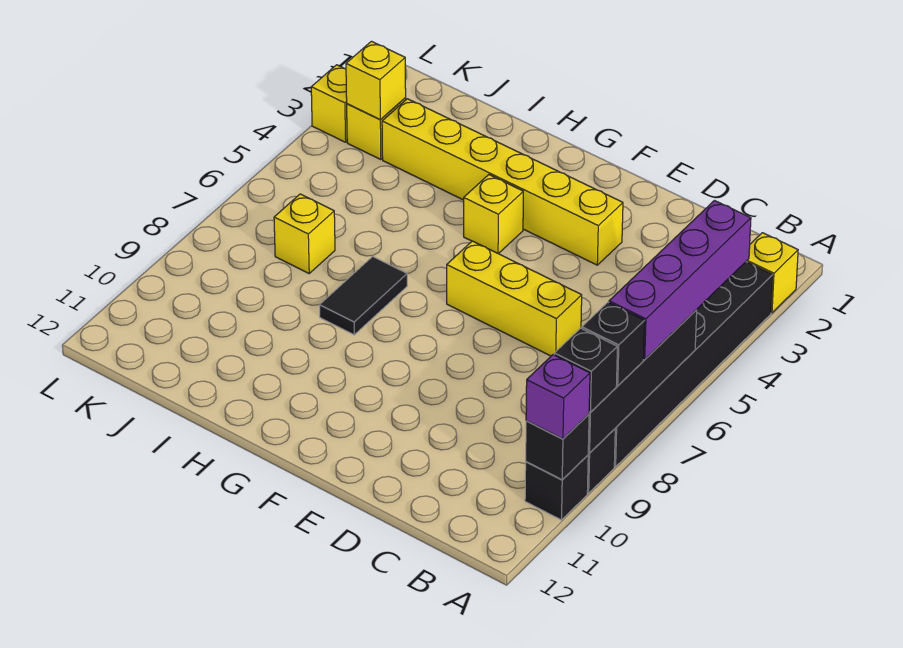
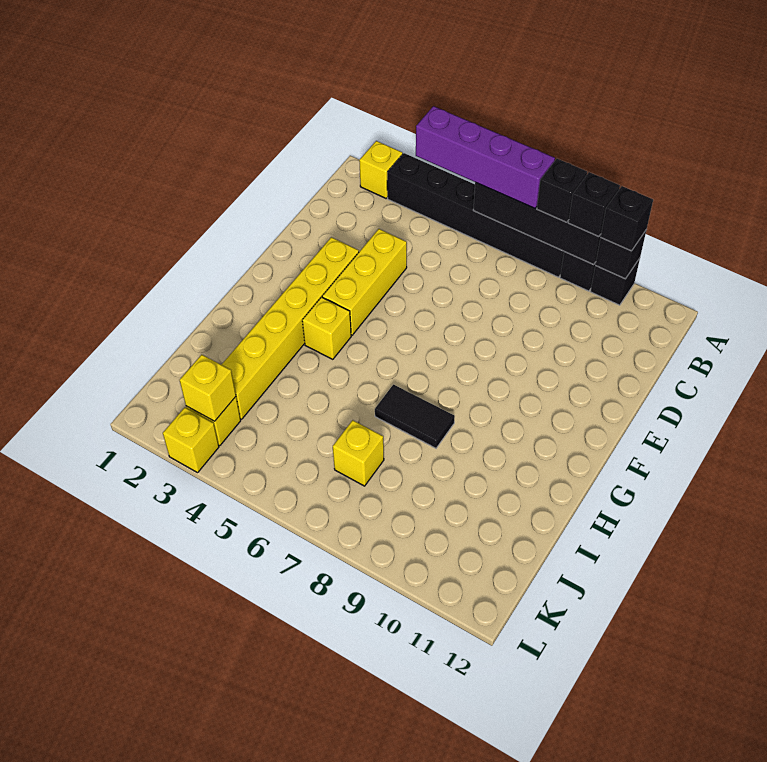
purple 1x1 brick [526,355,590,439] -> black 1x1 brick [601,186,653,251]
yellow 1x3 brick [447,241,582,356] -> yellow 1x3 brick moved to [322,229,407,335]

